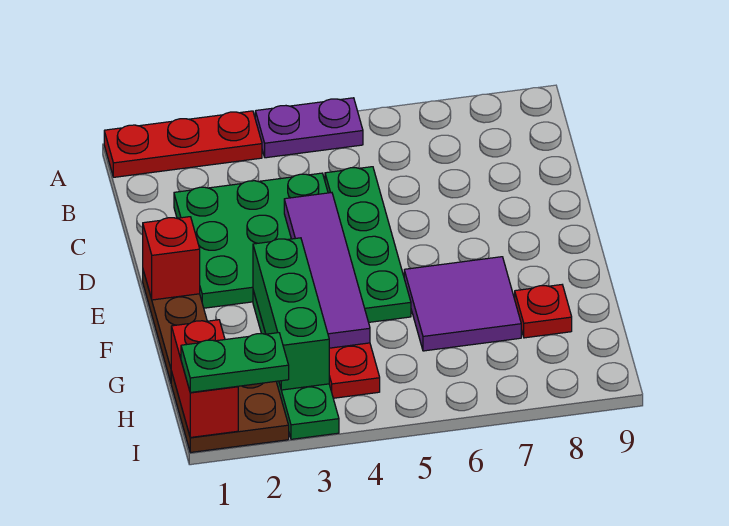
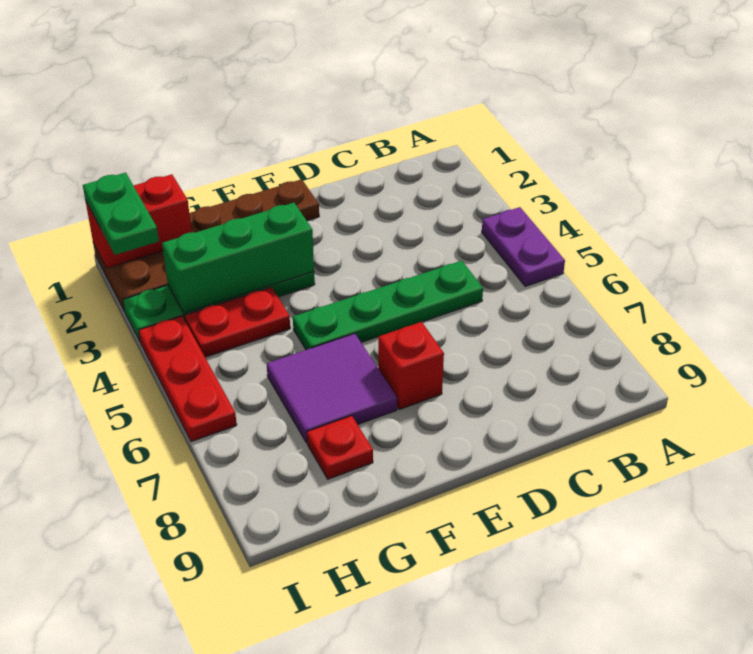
red 1x3 plate [104,111,262,177] -> red 1x3 plate moved to [138,316,237,442]
green 3x3 plate [174,173,328,308] -> none
purple 1x4 tile [284,193,370,348] -> none
red 1x1 brick [143,217,200,300] -> red 1x1 brick moved to [378,322,444,409]

